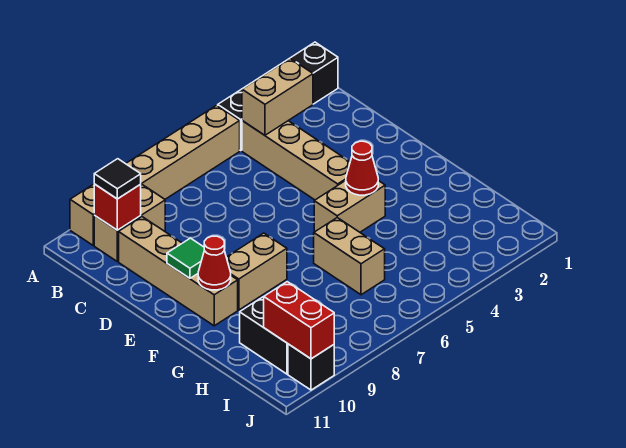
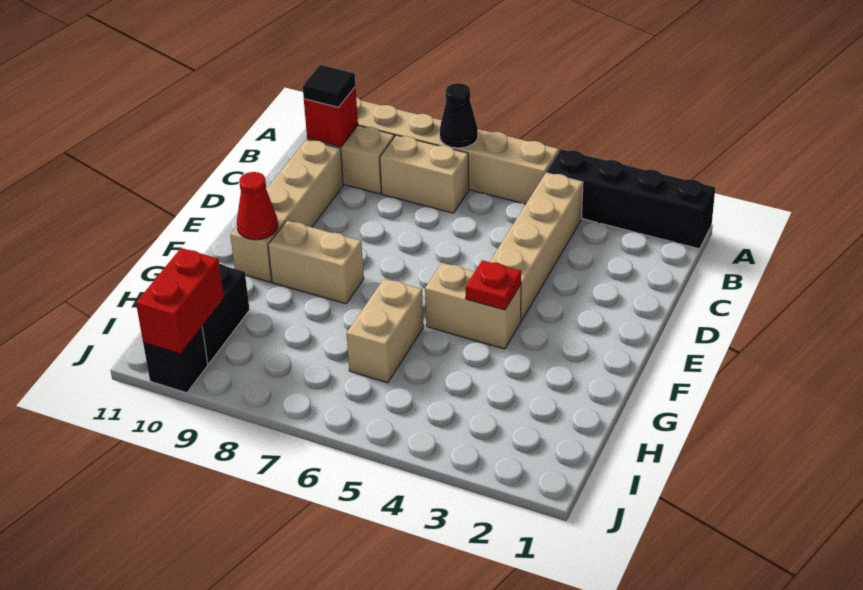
none -> black 1x1 cone [440,83,478,148]
tan 1x2 brick [242,59,313,135] -> tan 1x2 brick moved to [380,135,469,213]
green 1x1 tile [167,238,204,278] -> none
red 1x1 cone [346,141,378,195] -> red 1x1 plate [466,260,521,310]

